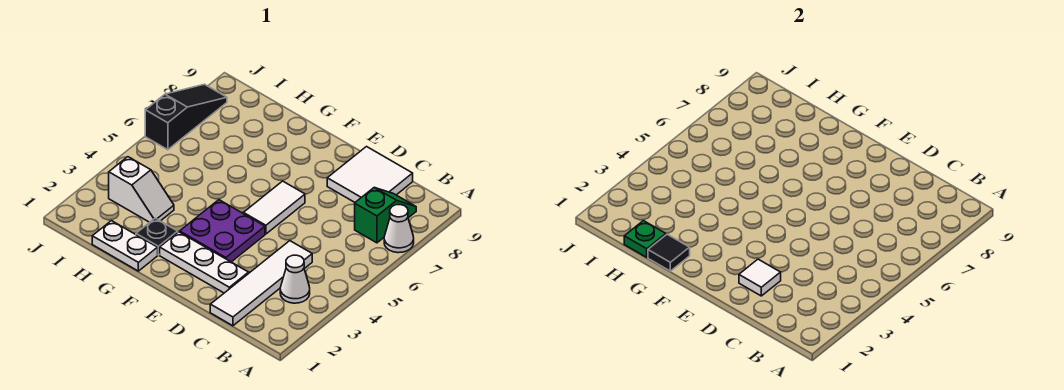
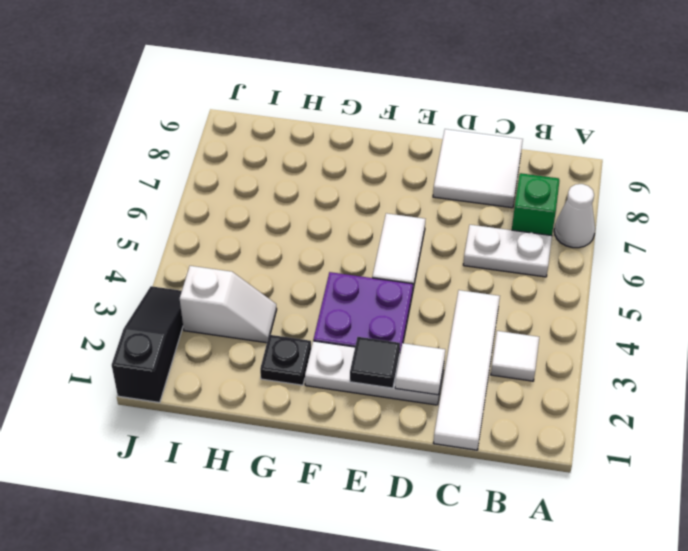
white 1x1 cone [280,255,310,303] -> white 1x1 tile [491,331,539,381]
white 1x2 plate [92,221,158,271] -> white 1x2 plate moved to [463,225,552,277]
black 1x1 tile [648,234,690,271] -> black 1x1 tile moved to [350,337,400,388]
green 1x1 plate [624,221,666,257] -> none
black 1x3 slope [145,84,227,150] -> black 1x3 slope moved to [112,286,183,403]

